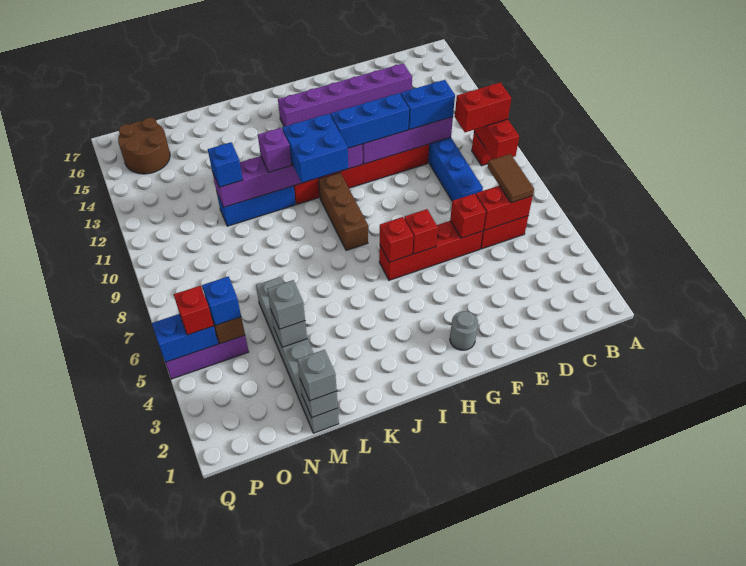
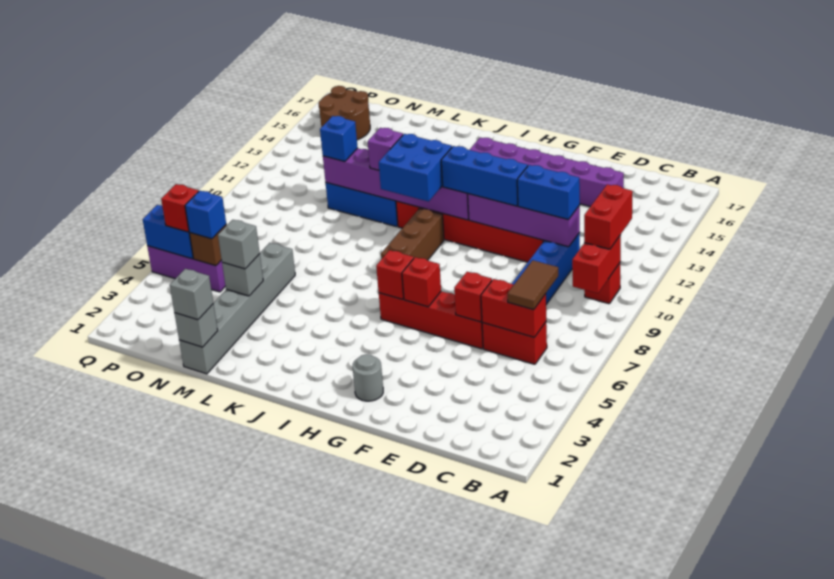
red 1x2 brick [455,82,511,132] -> red 1x2 brick turned to [584,184,633,249]

